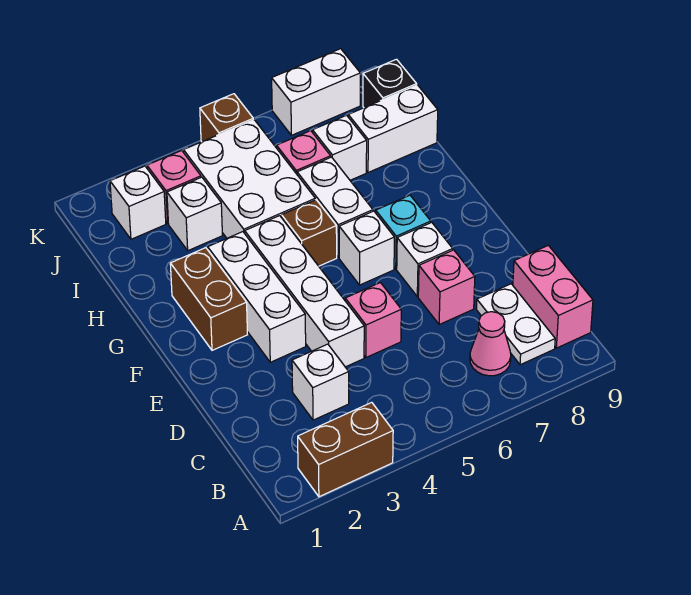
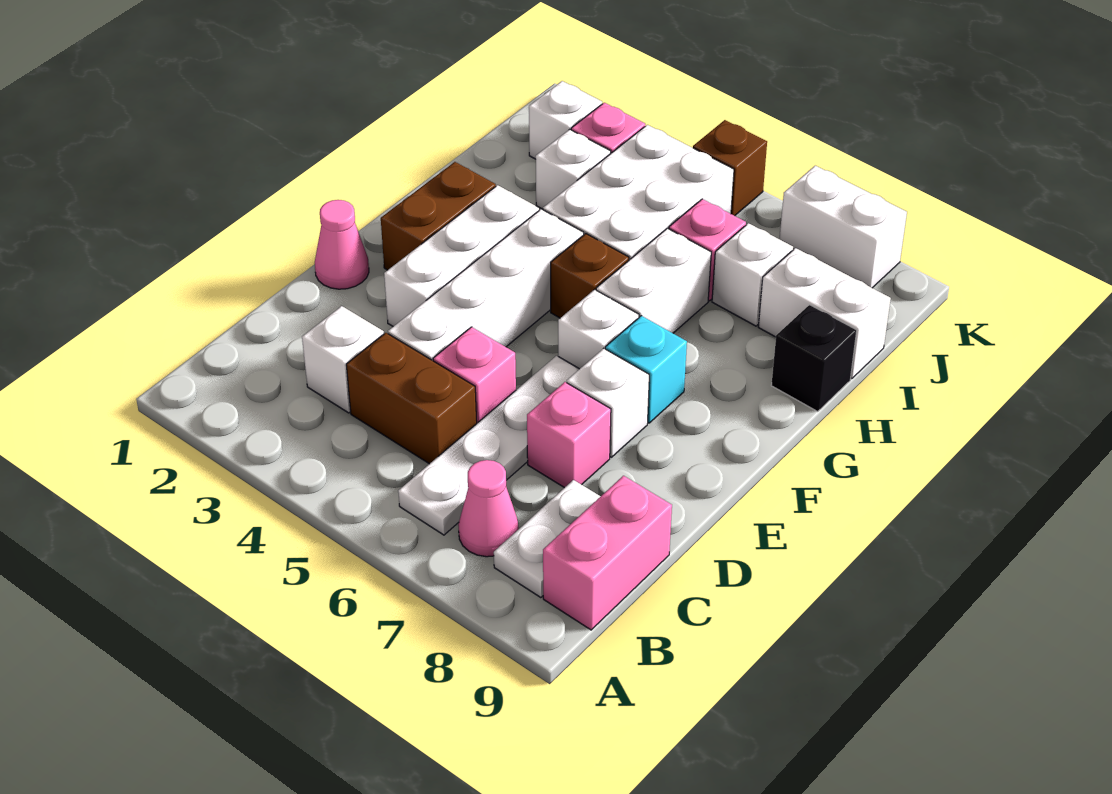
brown 1x2 brick [298,402,393,497] -> brown 1x2 brick moved to [346,333,477,464]
none -> white 1x4 plate [398,356,579,535]
none -> pink 1x1 cone [315,200,369,289]
black 1x1 brick [363,59,417,108] -> black 1x1 brick moved to [771,305,857,412]

